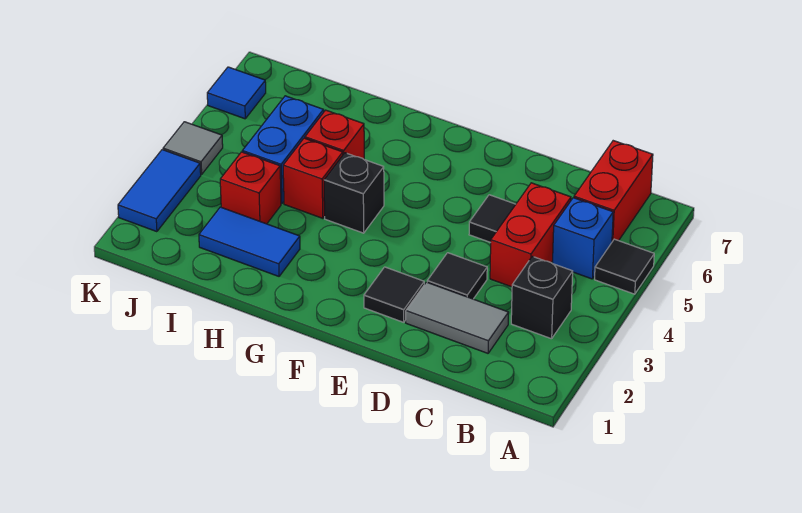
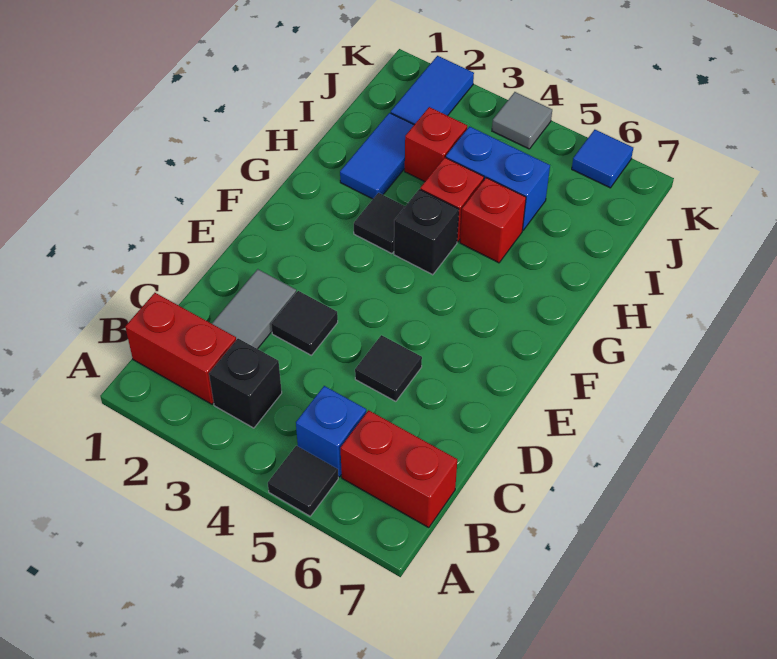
red 1x2 brick [490,183,571,287] -> red 1x2 brick moved to [125,293,236,404]
black 1x1 tile [364,267,424,322] -> black 1x1 tile moved to [354,193,405,254]
blue 1x2 tile [118,150,201,232] -> blue 1x2 tile turned to [391,56,474,125]

